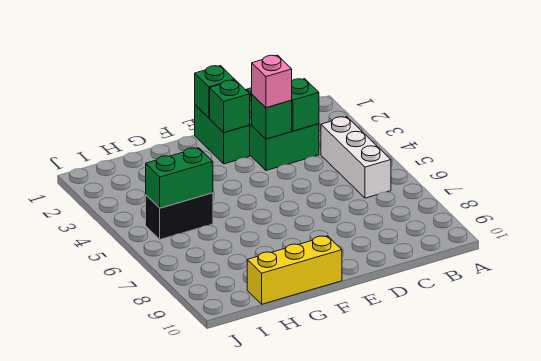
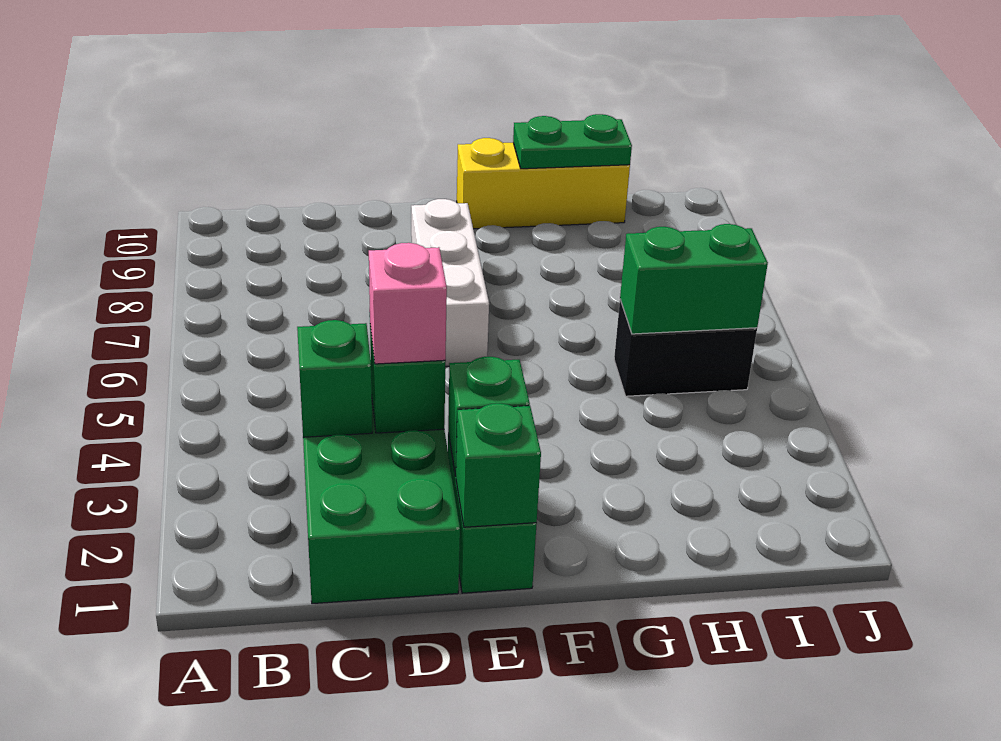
white 1x3 brick [321,117,391,198] -> white 1x3 brick moved to [411,199,489,366]
none -> green 1x2 plate [513,114,632,169]

